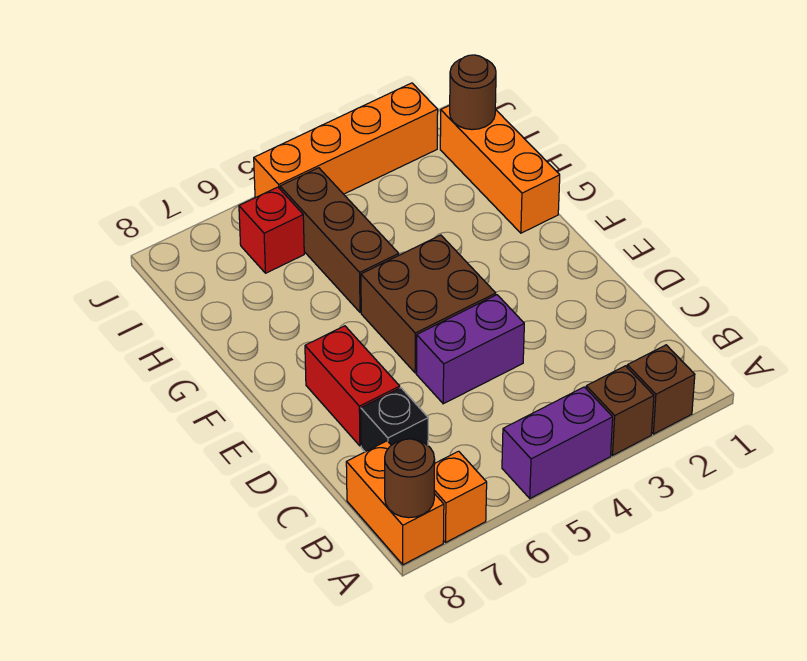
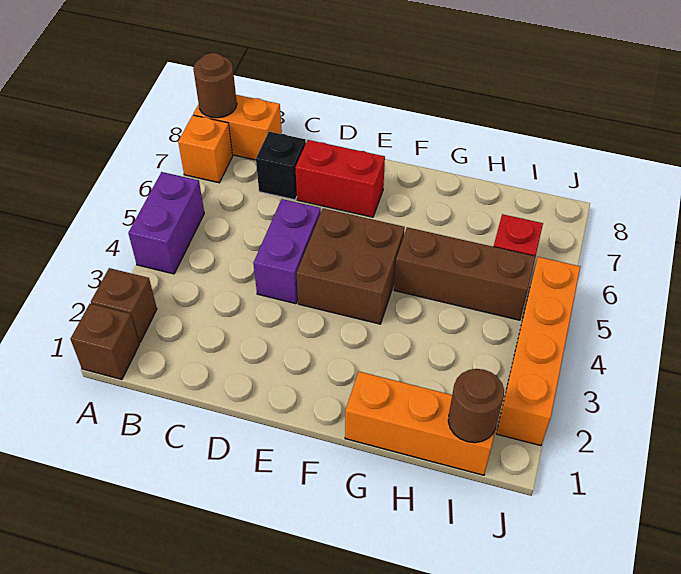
brown 1x1 brick [586,366,654,455] -> brown 1x1 brick moved to [70,304,139,379]

